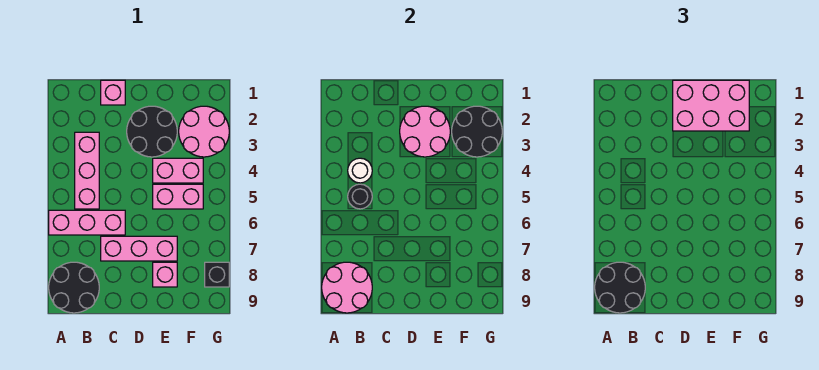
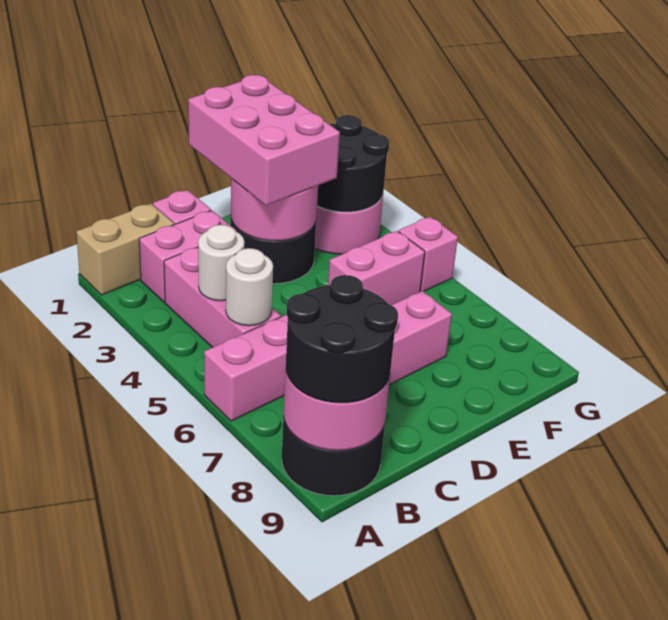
none -> tan 1x2 brick [76,204,174,295]
black 1x1 round brick [348,184,372,209] -> white 1x1 round brick [226,248,273,326]
pink 2x3 brick [673,80,749,131] -> pink 2x3 brick turned to [188,75,340,206]
pink 1x2 brick [153,158,203,183] -> pink 1x2 brick moved to [139,210,236,302]
pink 1x1 brick [153,262,177,287] -> pink 1x1 brick moved to [399,217,458,292]
black 1x1 brick [205,262,229,287] -> none

